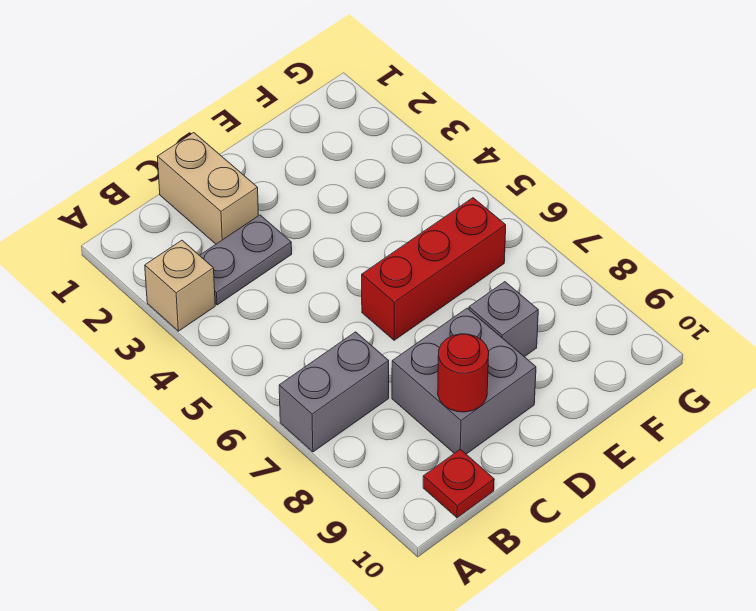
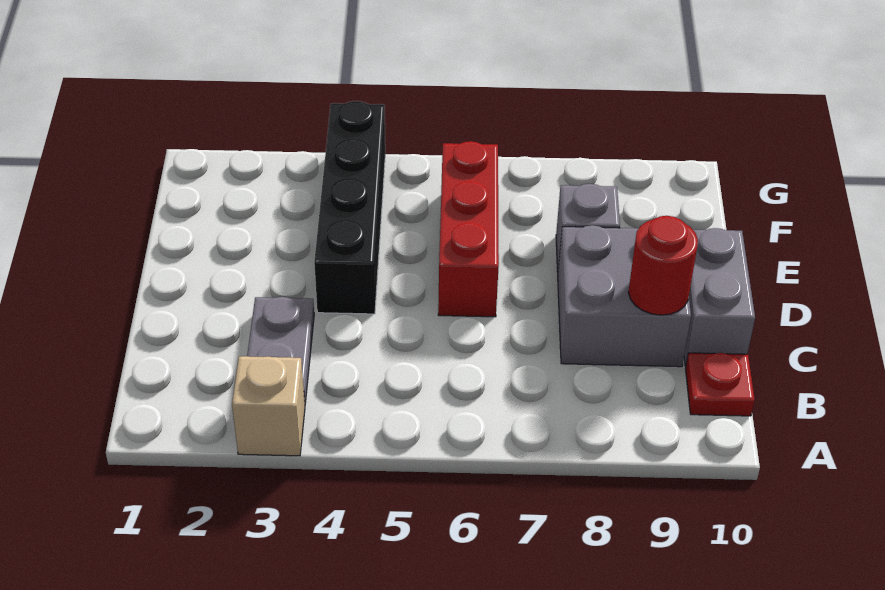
grey 1x2 brick [279,332,389,452] -> grey 1x2 brick moved to [684,228,755,366]
tan 1x2 brick [157,133,259,244] -> none
none -> black 1x4 brick [314,101,385,314]

